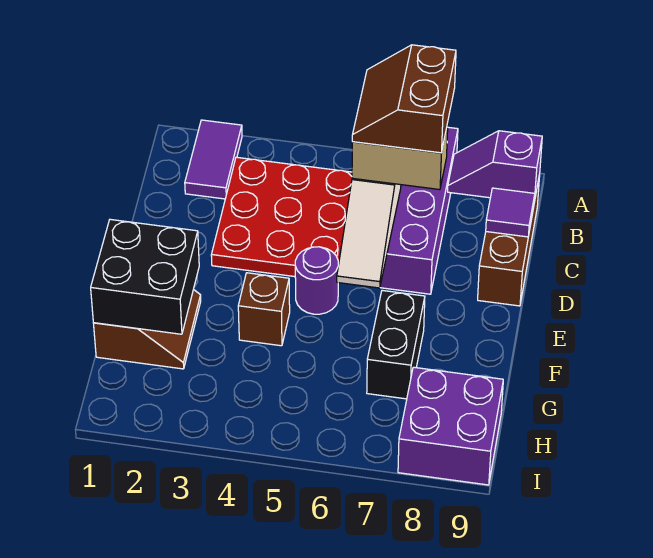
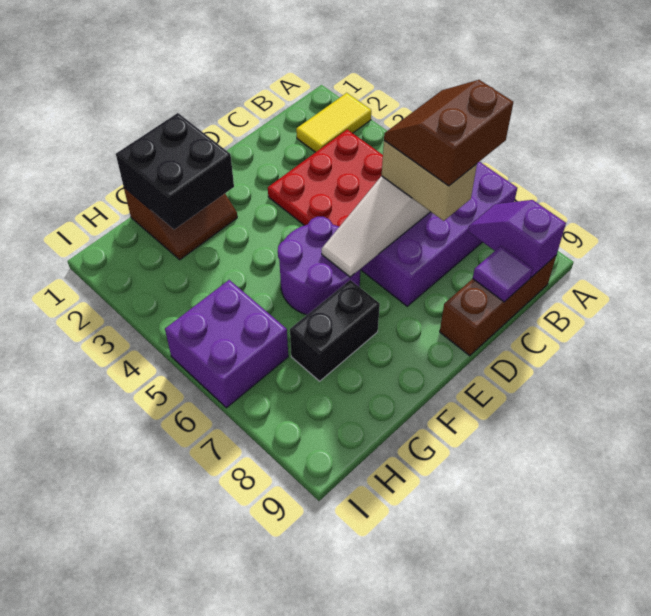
purple 1x2 tile [185,120,242,199] -> yellow 1x2 tile [296,93,371,152]
purple 1x1 round brick [295,247,338,314] -> purple 2x2 round brick [278,217,360,315]
brown 1x1 brick [238,273,290,346] -> none
purple 2x2 brick [398,367,503,485] -> purple 2x2 brick moved to [165,280,288,408]

